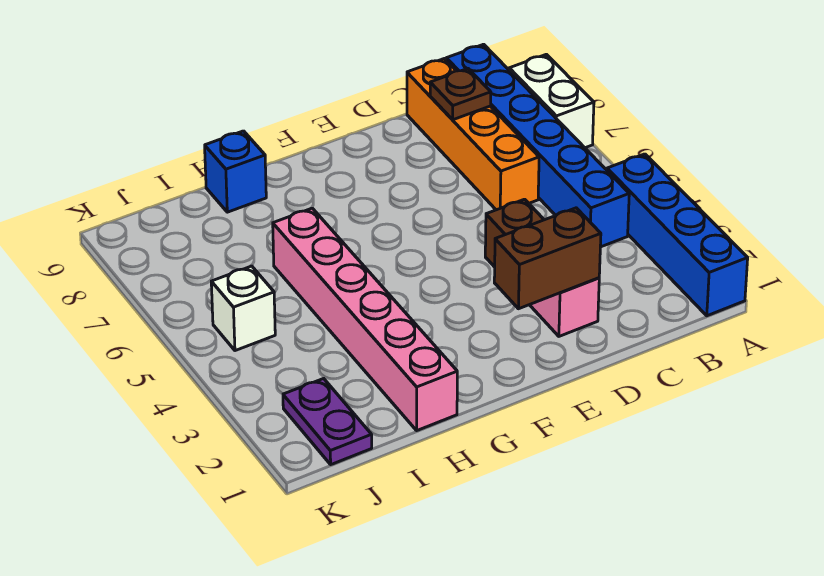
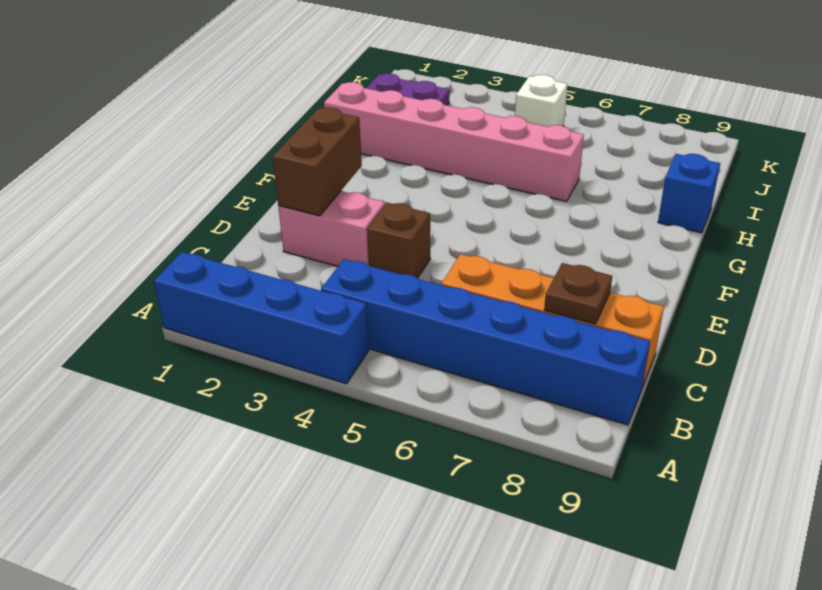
white 1x2 brick [509,54,594,148] -> none

